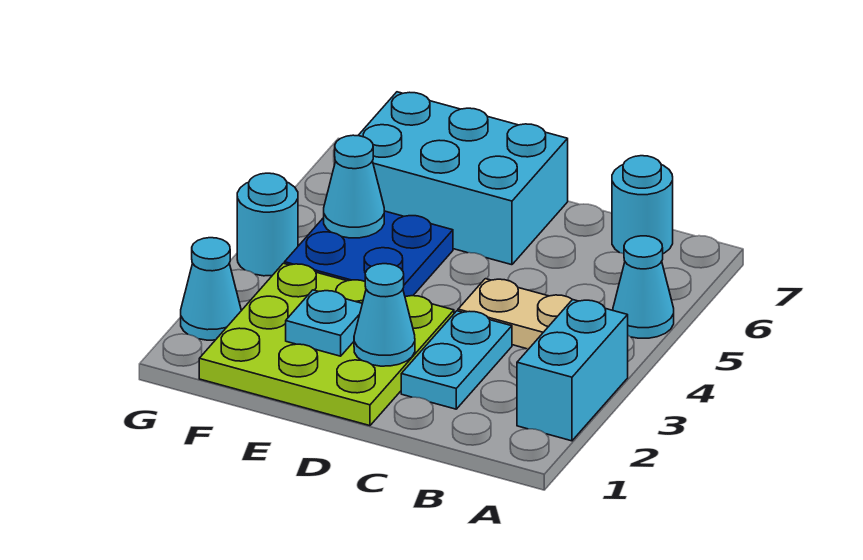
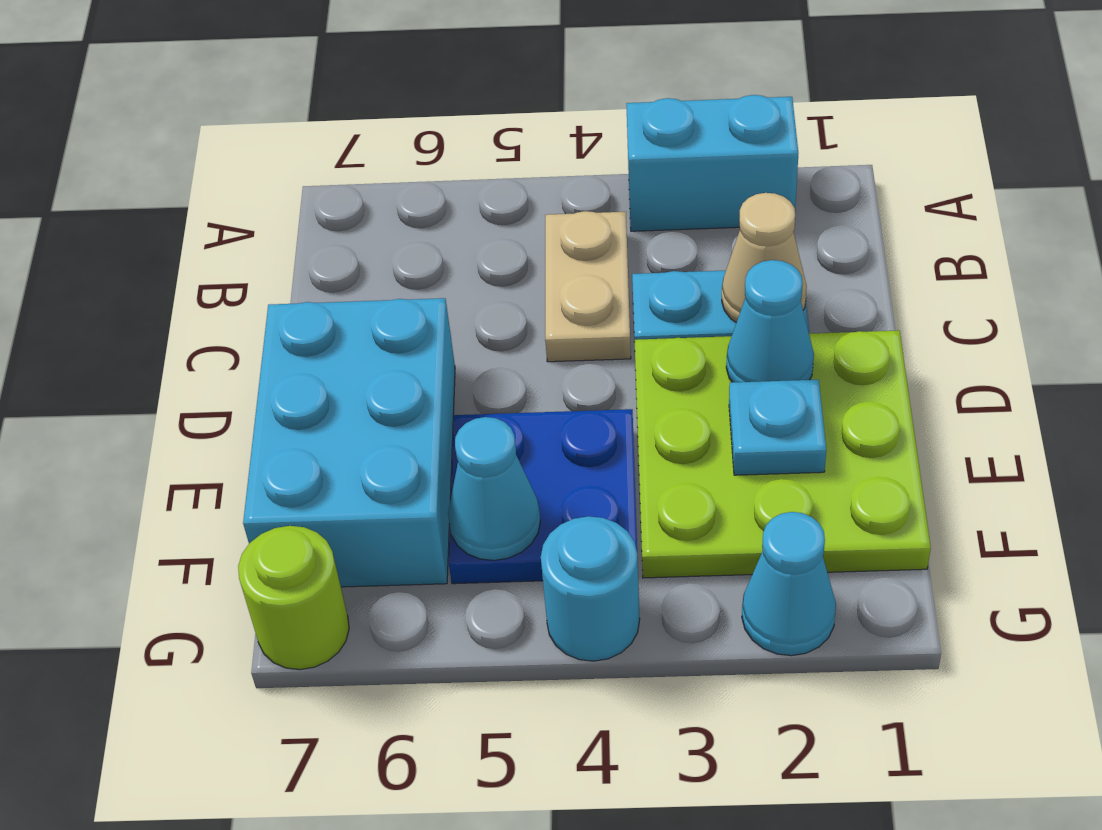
cyan 1x1 cone [613,236,674,338] -> none
cyan 1x1 round brick [612,156,673,254] -> none
none -> tan 1x1 cone [722,193,807,323]
none -> lime 1x1 round brick [238,526,349,670]

